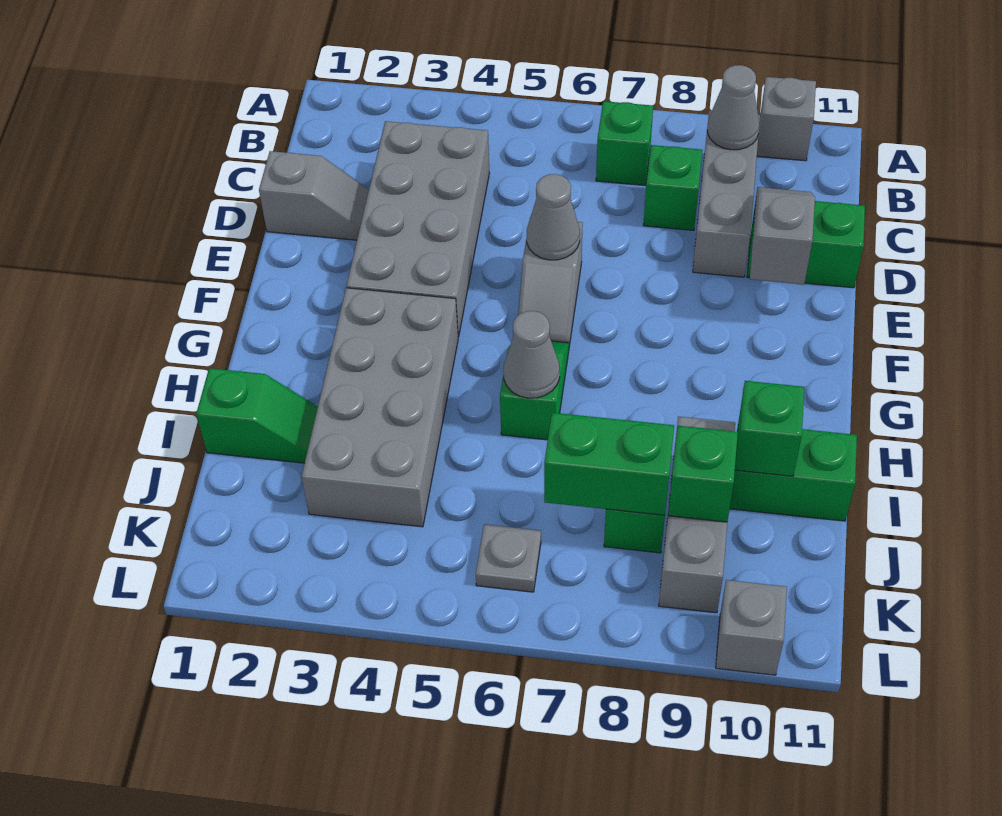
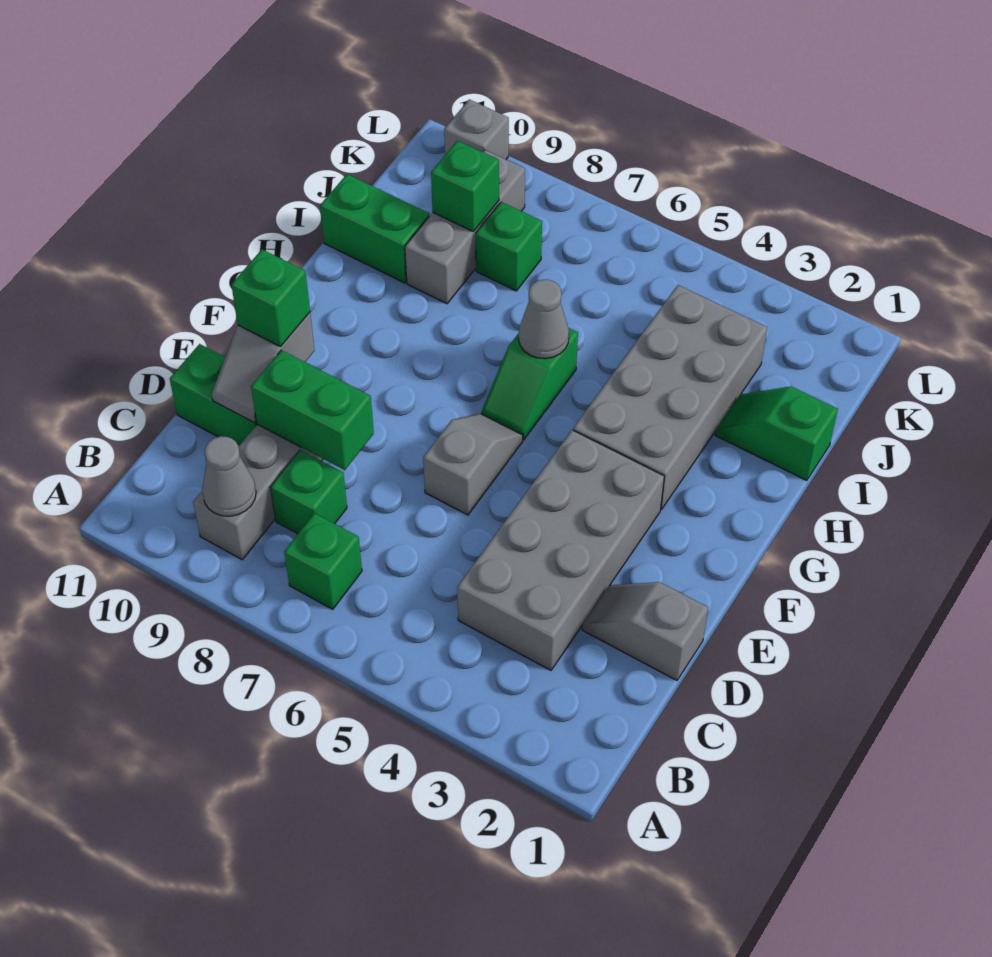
grey 1x1 brick [757,77,816,161] -> none
grey 1x1 cone [527,174,580,260] -> none
green 1x1 brick [735,381,804,476] -> green 1x1 brick moved to [231,249,310,347]
green 1x2 brick [544,413,674,515] -> green 1x2 brick moved to [251,350,374,470]
grey 1x1 plate [476,524,541,592] -> none

